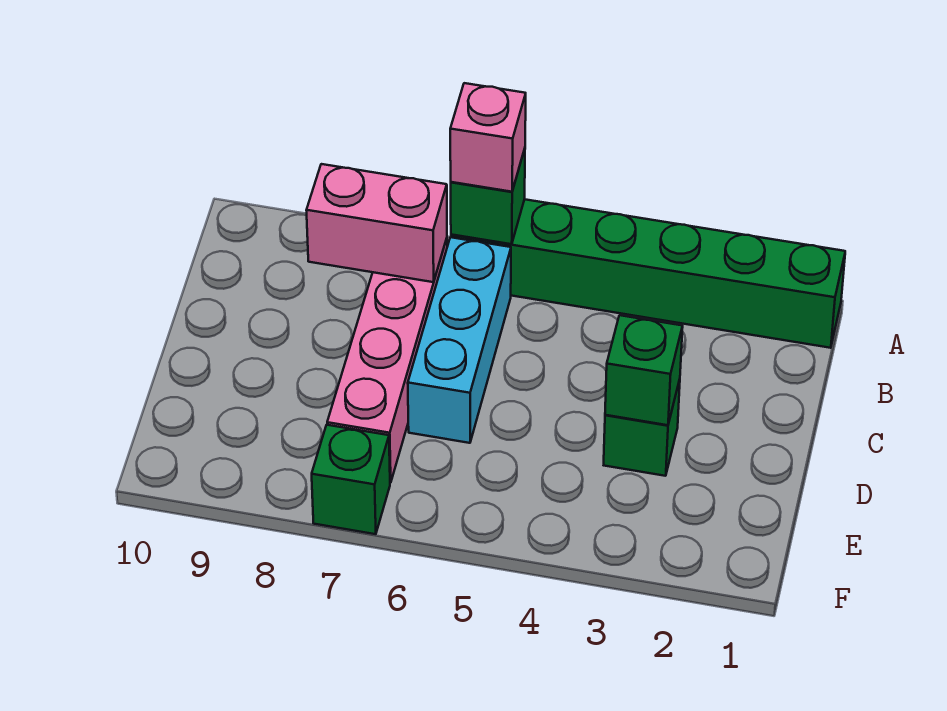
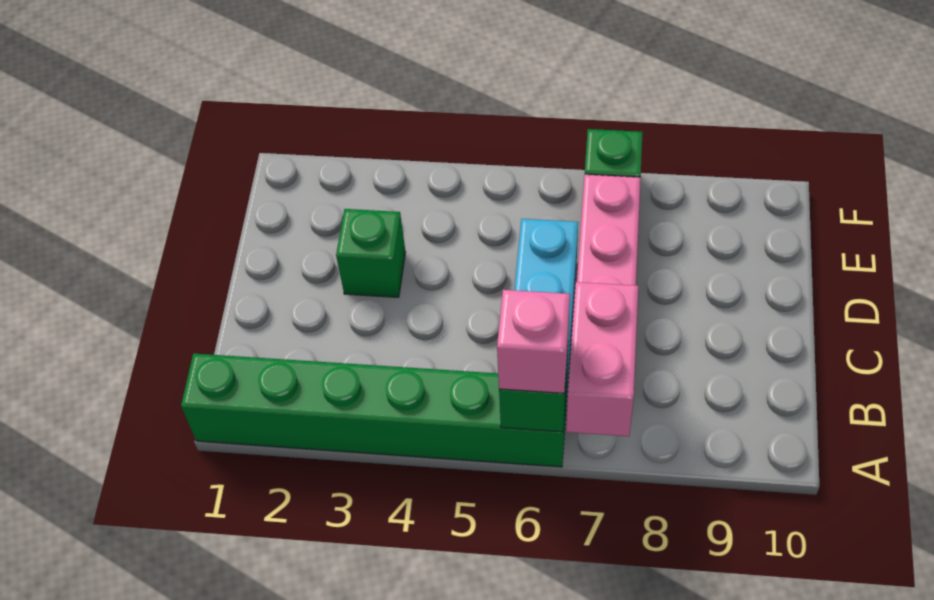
pink 1x2 brick [306,164,447,282] -> pink 1x2 brick turned to [566,282,638,436]
green 1x1 brick [605,315,683,425] -> none

